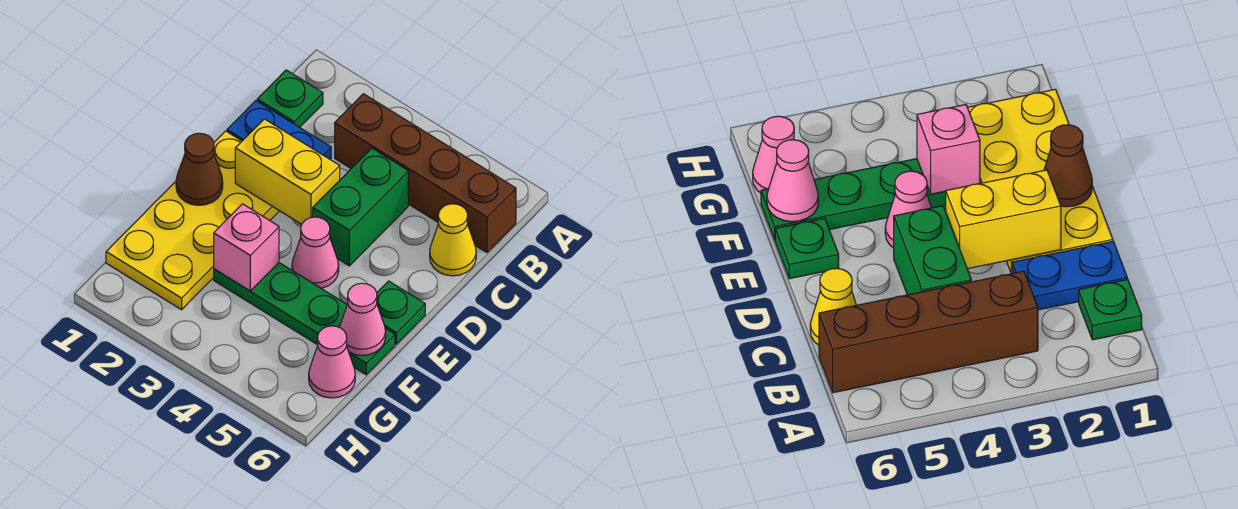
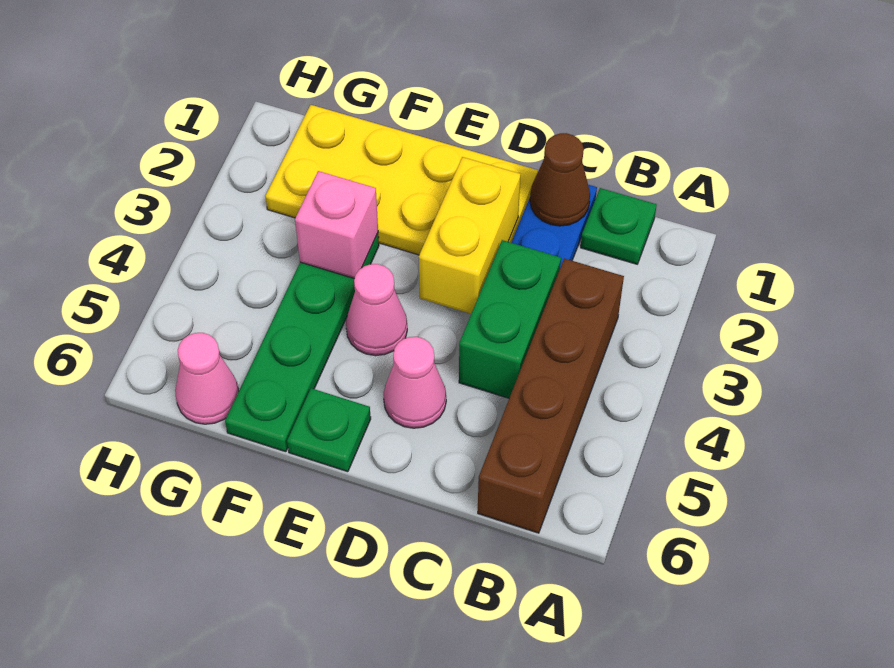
green 1x2 brick [313,148,408,266] -> green 1x2 brick turned to [459,240,561,398]
yellow 1x1 cone [430,204,476,276] -> none
brown 1x1 cone [176,133,223,205] -> brown 1x1 cone moved to [530,133,590,226]
pink 1x1 cone [340,283,386,355] -> pink 1x1 cone moved to [384,337,446,428]

